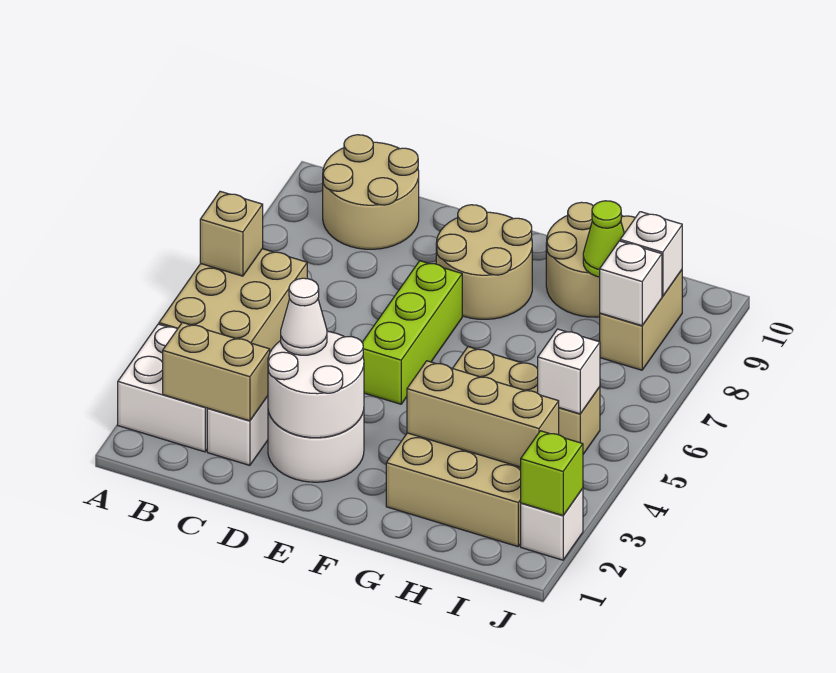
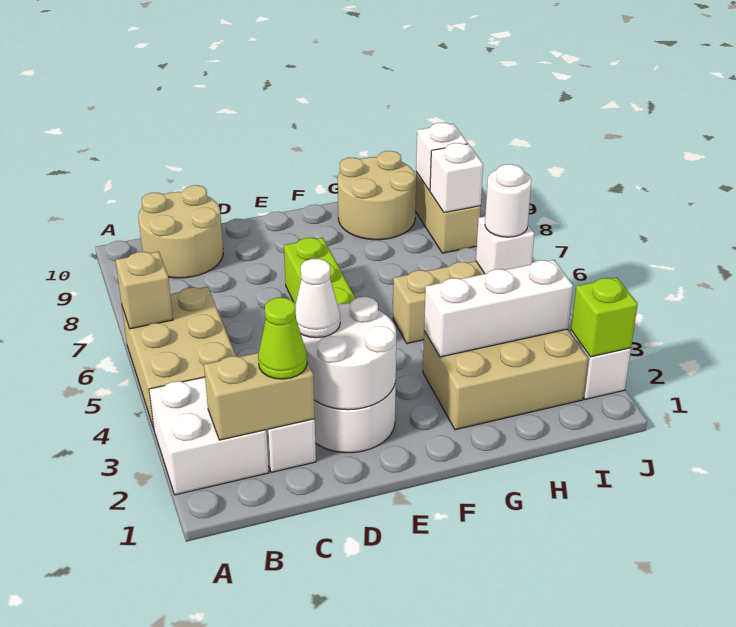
tan 2x2 round brick [436,205,532,319] -> none
tan 1x3 brick [407,361,559,467] -> white 1x3 brick [424,260,573,357]
lime 1x1 cone [583,201,624,277] -> lime 1x1 cone moved to [258,298,307,379]
none -> white 1x1 round brick [485,164,531,237]

